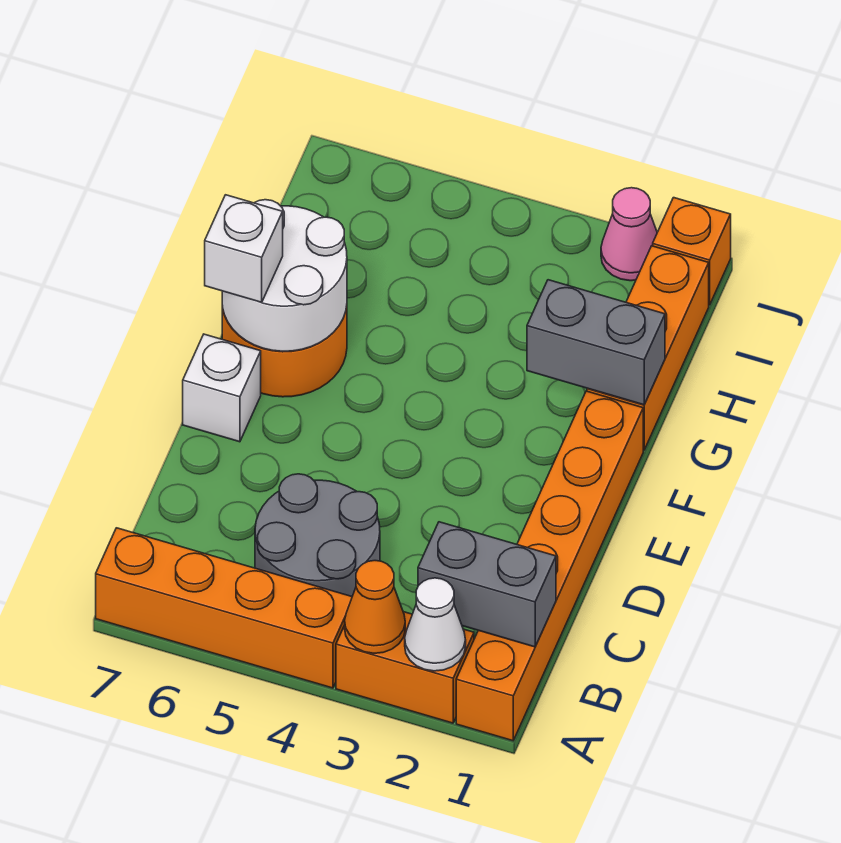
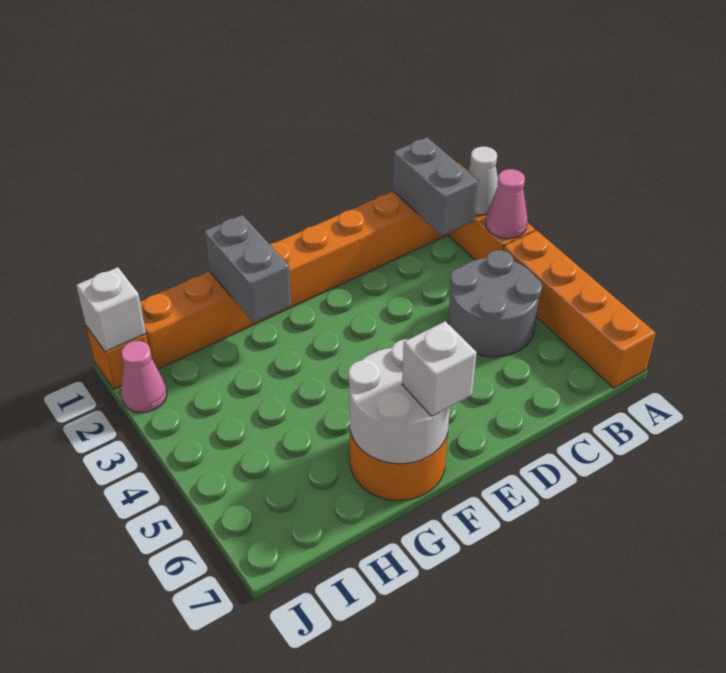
orange 1x1 cone [345,561,405,653] -> pink 1x1 cone [486,169,528,239]
white 1x1 brick [183,334,261,442] -> white 1x1 brick moved to [76,267,146,352]

